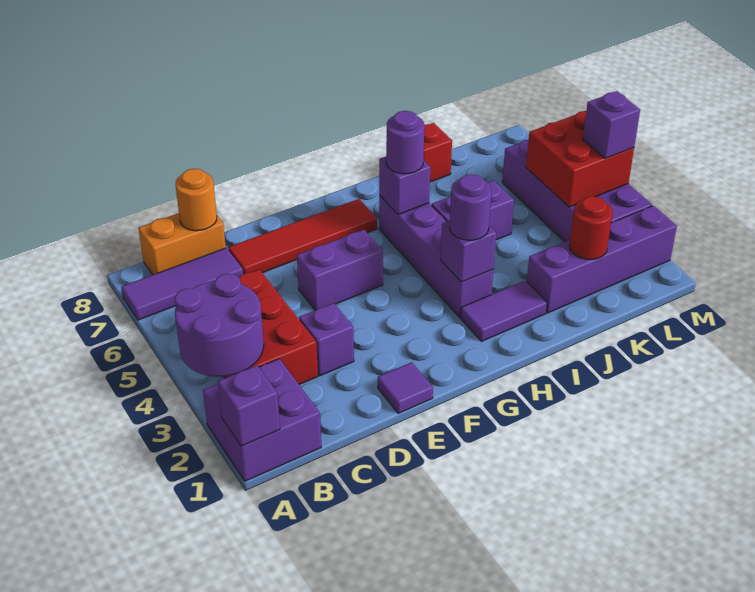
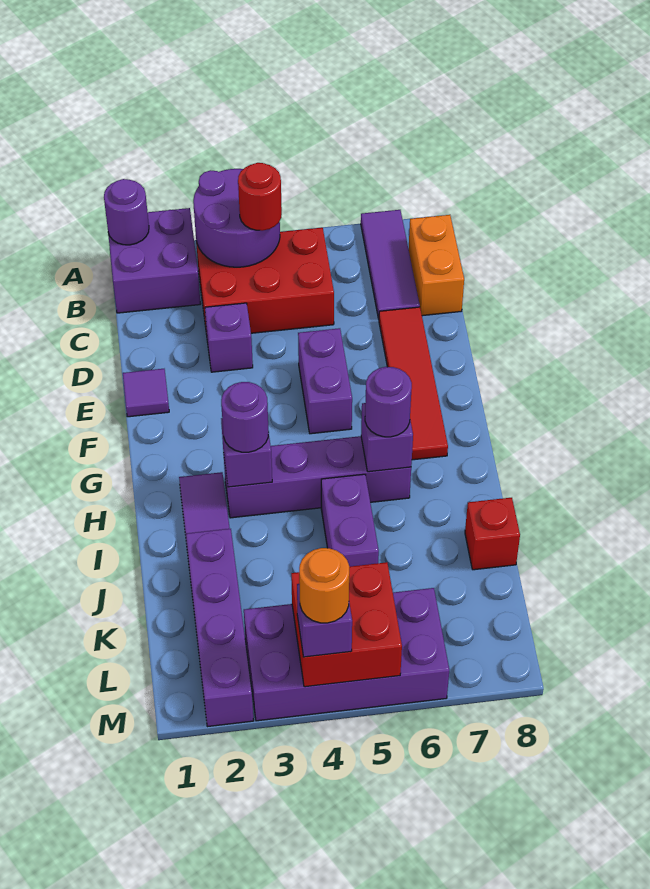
purple 1x1 brick [218,365,280,446] -> purple 1x1 round brick [104,179,149,245]
orange 1x1 round brick [176,169,217,231] -> orange 1x1 round brick moved to [299,548,349,623]
red 1x1 round brick [569,196,613,259] -> red 1x1 round brick moved to [238,163,282,231]

